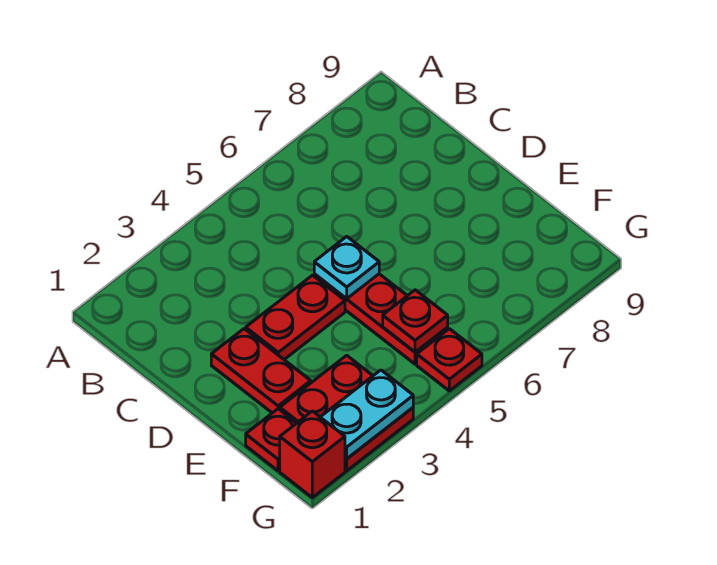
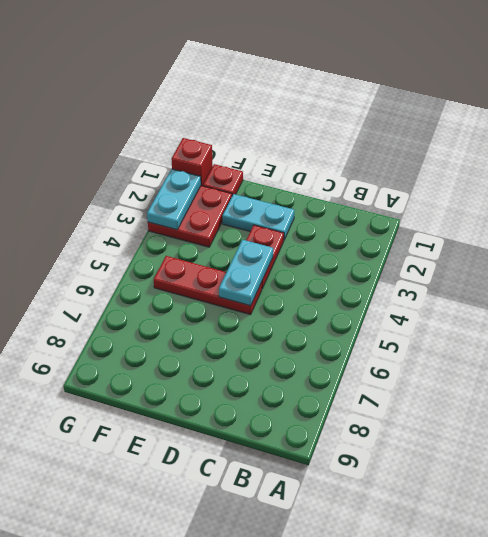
red 1x2 plate [211,329,311,413] -> cyan 1x2 plate [223,194,295,240]
cyan 1x1 plate [314,237,379,299] -> cyan 1x2 plate [219,240,273,306]
red 1x1 plate [383,290,448,352] -> none
red 1x1 plate [417,329,482,391] -> none

